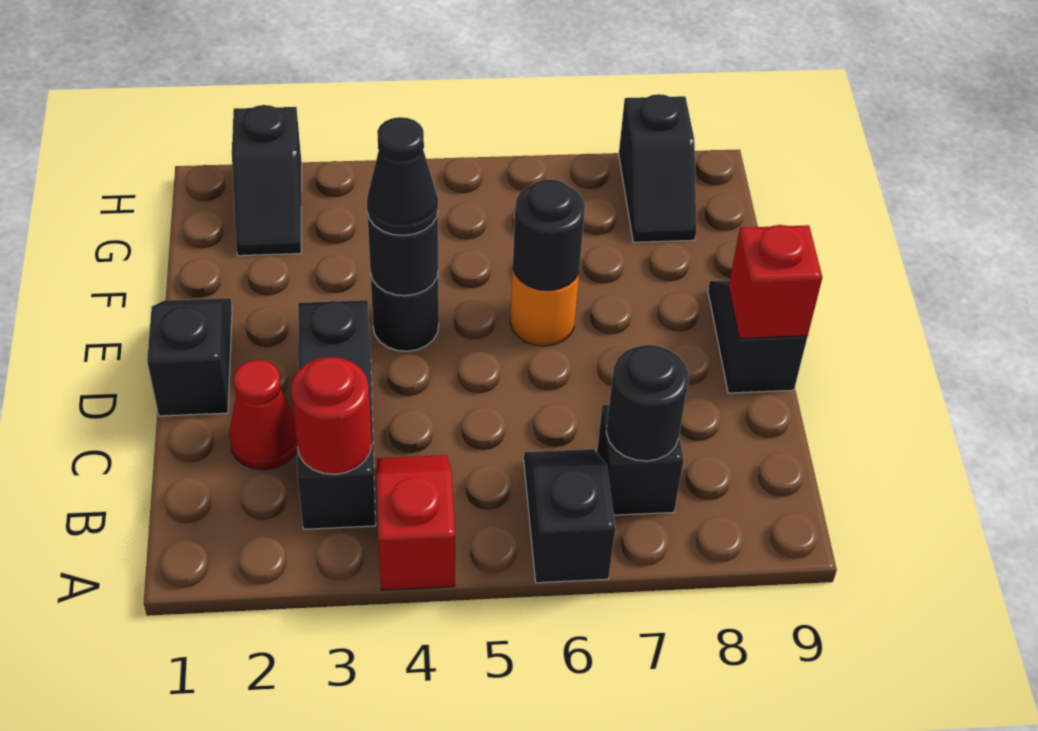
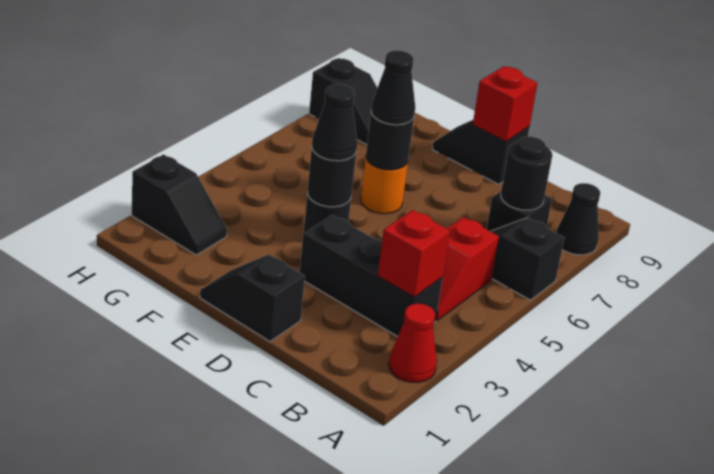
red 1x2 slope [376,455,455,590] -> red 1x2 slope turned to [436,217,499,321]
none -> black 1x1 cone [556,183,600,255]
red 1x1 round brick [291,357,372,474] -> red 1x1 brick [378,210,450,297]
red 1x1 cone [229,360,297,470] -> red 1x1 cone moved to [389,304,437,382]
none -> black 1x1 cone [371,50,415,125]

